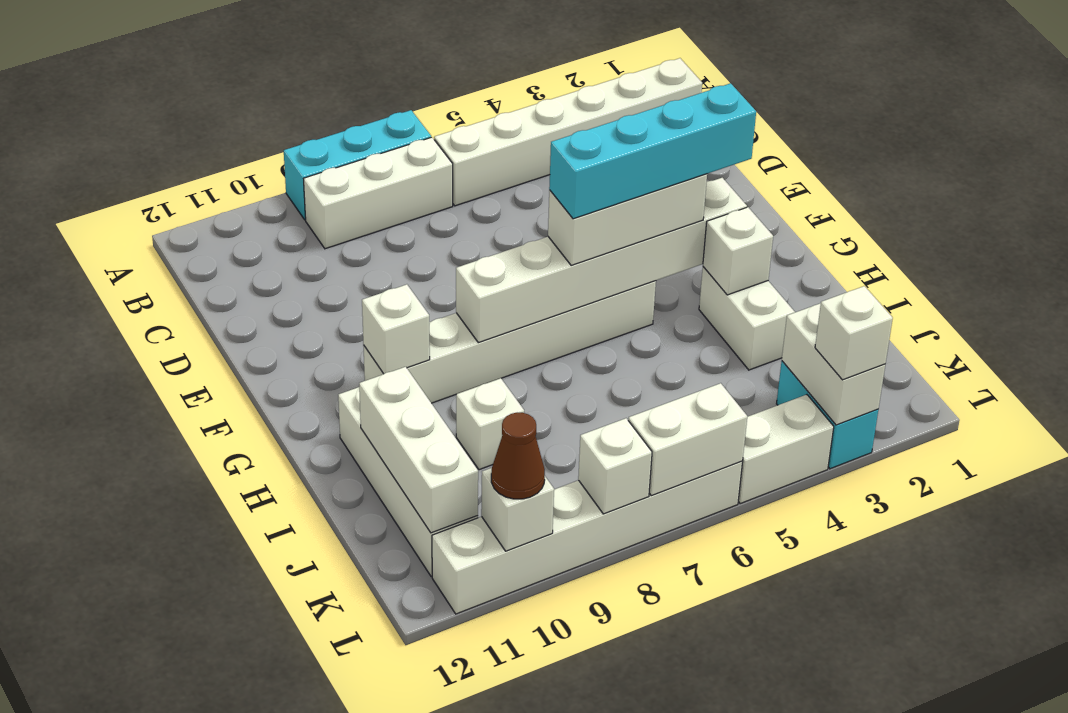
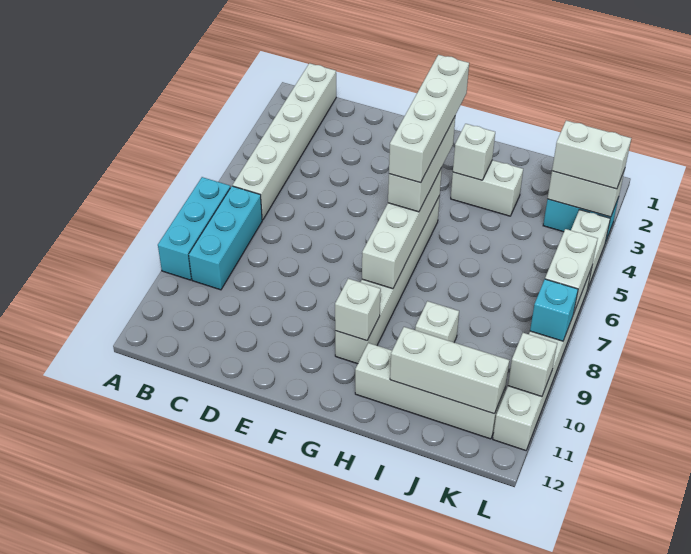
white 1x3 brick [304,137,453,249] -> cyan 1x3 brick [189,186,262,290]
white 1x6 brick [456,178,747,343] -> white 1x4 brick [362,168,442,289]
cyan 1x4 brick [549,83,756,219] -> white 1x4 brick [389,55,469,183]
white 1x1 brick [815,286,893,380] -> white 1x2 brick [552,121,631,189]
white 1x1 brick [578,418,652,514] -> cyan 1x1 brick [530,279,578,341]
brown 1x1 cone [491,413,545,499] -> none

